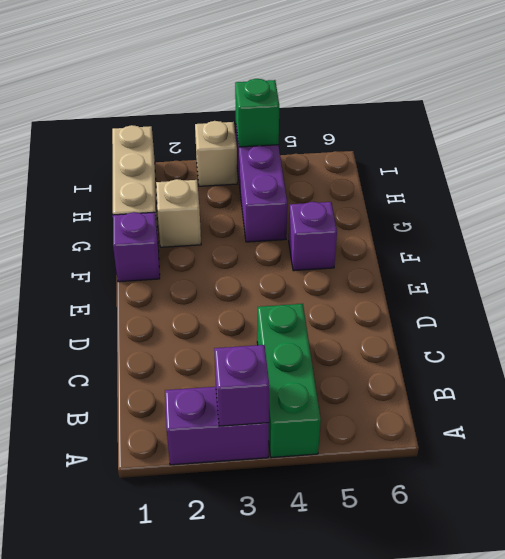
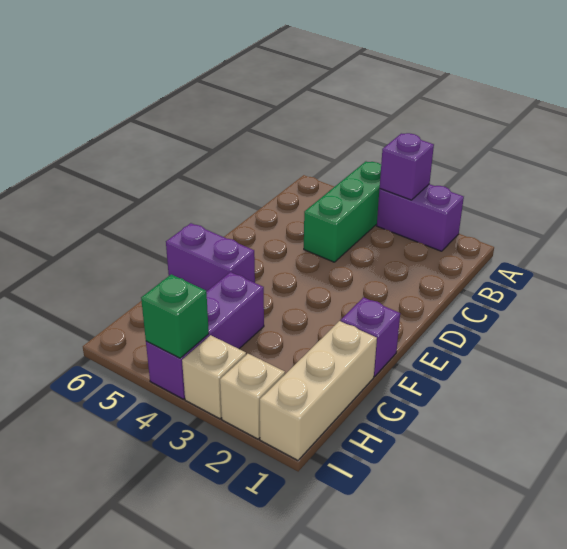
purple 1x1 brick [289,202,337,271] -> purple 1x2 brick [166,223,255,292]
tan 1x1 brick [156,179,201,247] -> tan 1x1 brick moved to [220,354,285,439]

